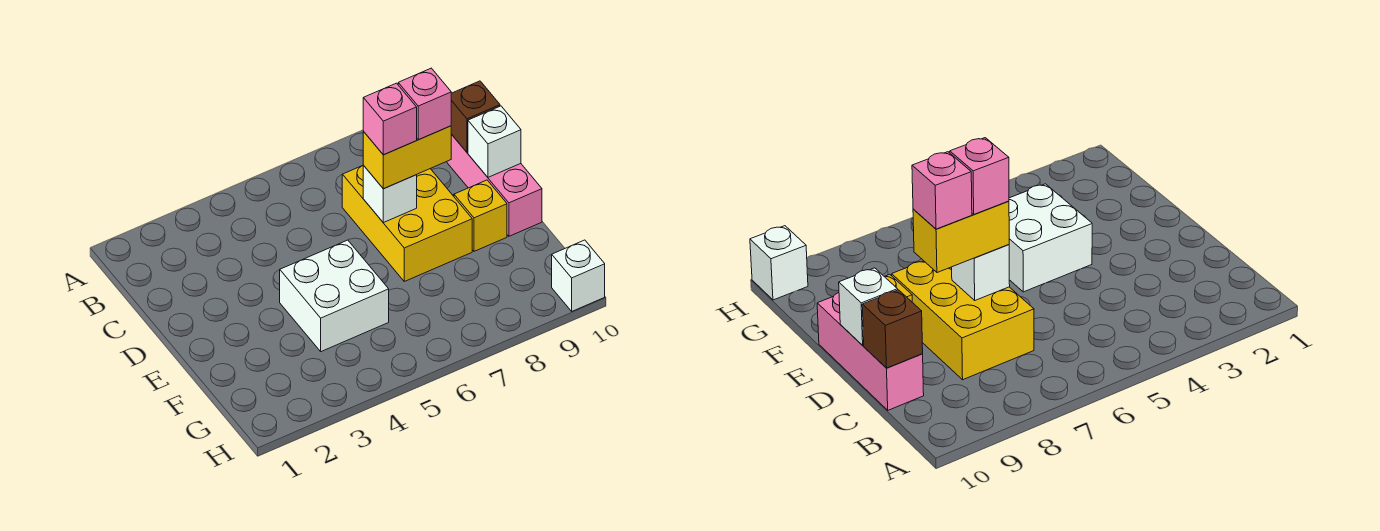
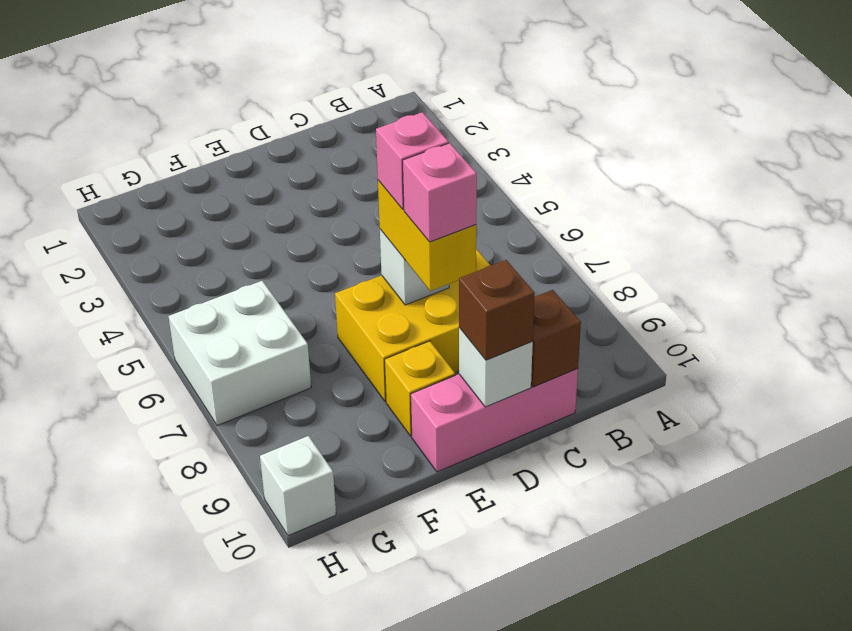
none -> brown 1x1 brick [459,260,535,360]
white 2x2 brick [280,240,389,352] -> white 2x2 brick moved to [169,281,311,426]

